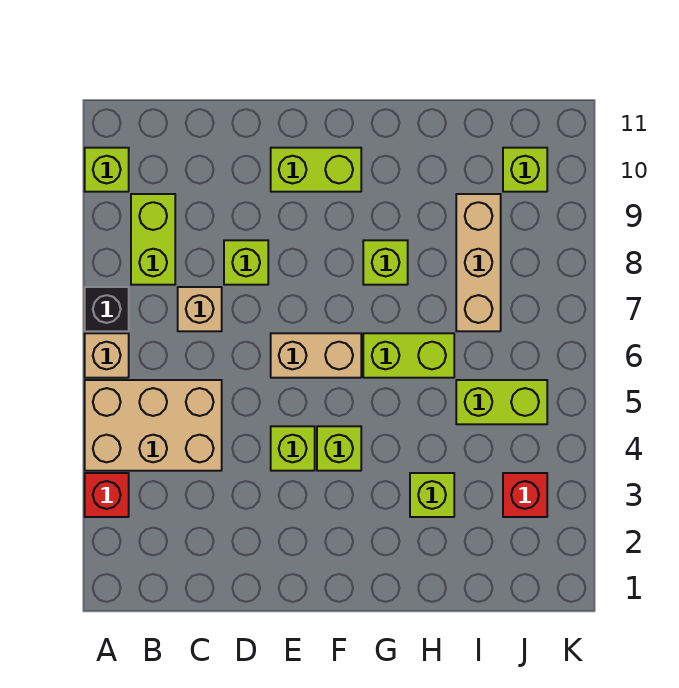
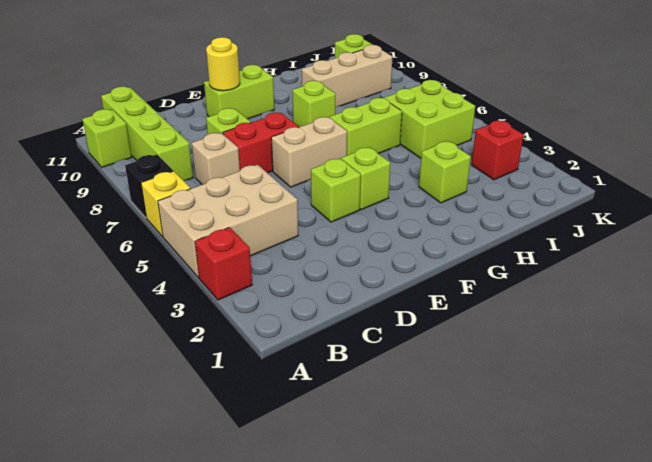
tan 1x1 brick [85,333,129,378] -> yellow 1x1 brick [141,171,191,237]
lime 1x2 brick [131,194,175,285] -> lime 1x4 brick [101,87,193,181]
none -> red 1x2 brick [223,113,298,173]
none -> yellow 1x1 round brick [206,37,240,91]
lime 1x2 brick [456,380,547,424] -> lime 2x2 brick [384,80,475,158]
tan 1x3 brick [456,194,501,331] -> tan 1x3 brick turned to [302,45,393,107]

